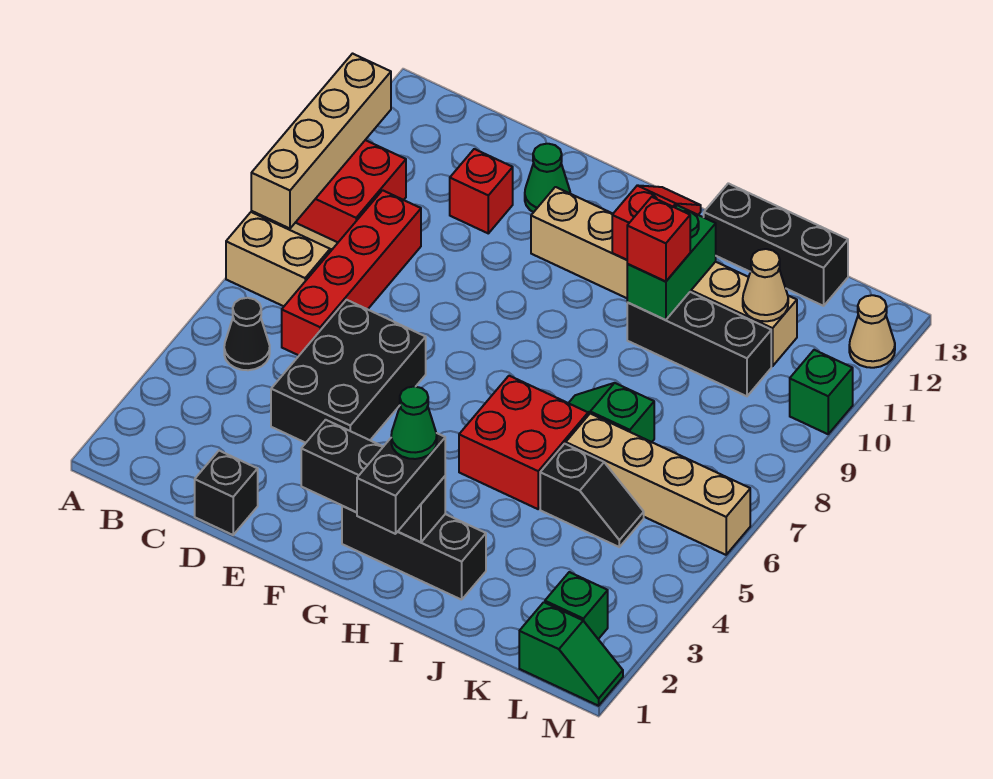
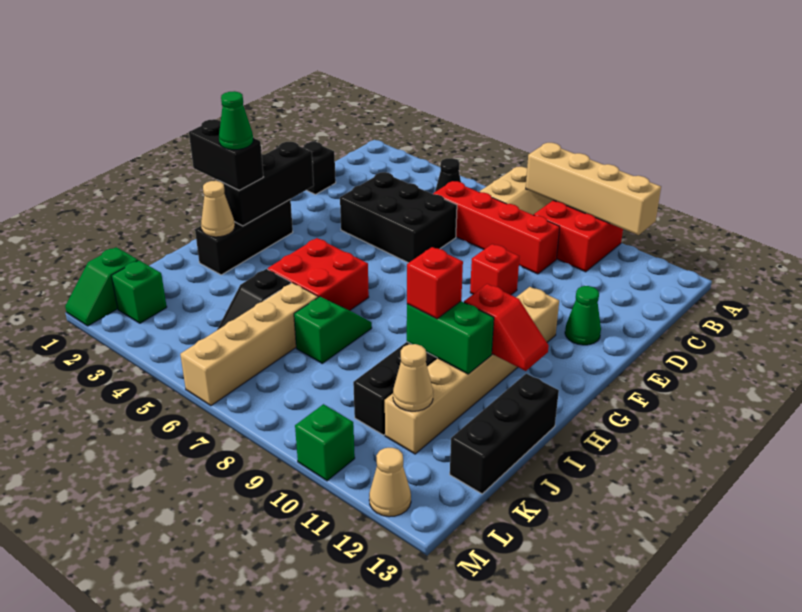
red 1x1 brick [450,149,513,233] -> red 1x1 brick moved to [470,244,520,295]
none -> tan 1x1 cone [201,181,235,237]

